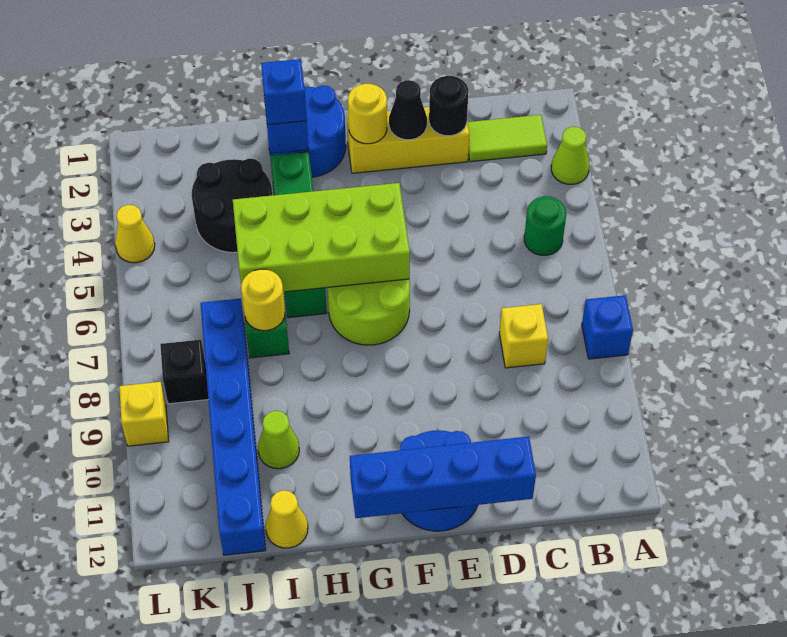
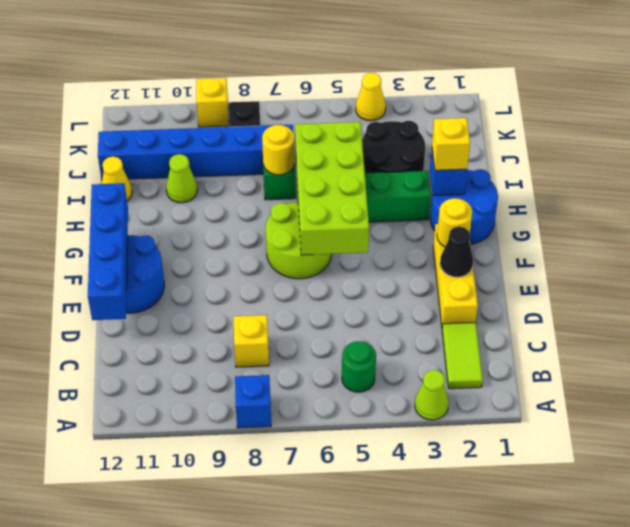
black 1x1 round brick [429,76,468,136] -> none
blue 1x1 brick [261,59,307,125] -> yellow 1x1 brick [432,118,470,170]

